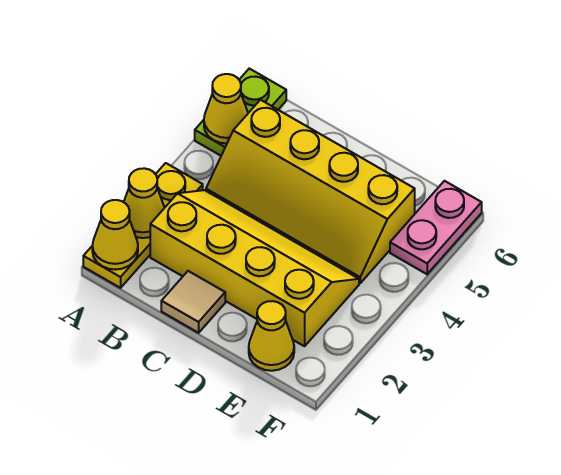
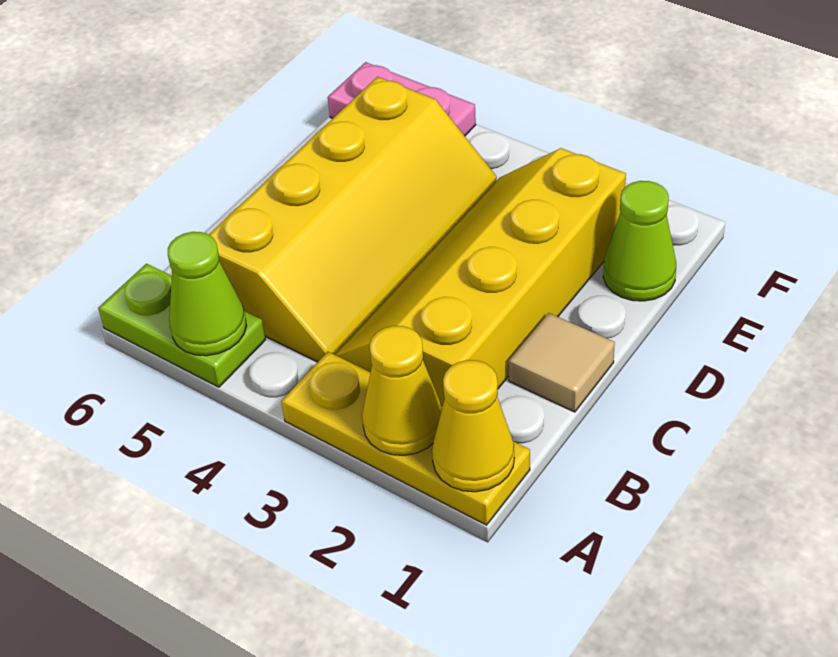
yellow 1x1 cone [204,74,248,144] -> lime 1x1 cone [168,232,247,356]
yellow 1x1 cone [249,301,294,371] -> lime 1x1 cone [603,181,676,301]

